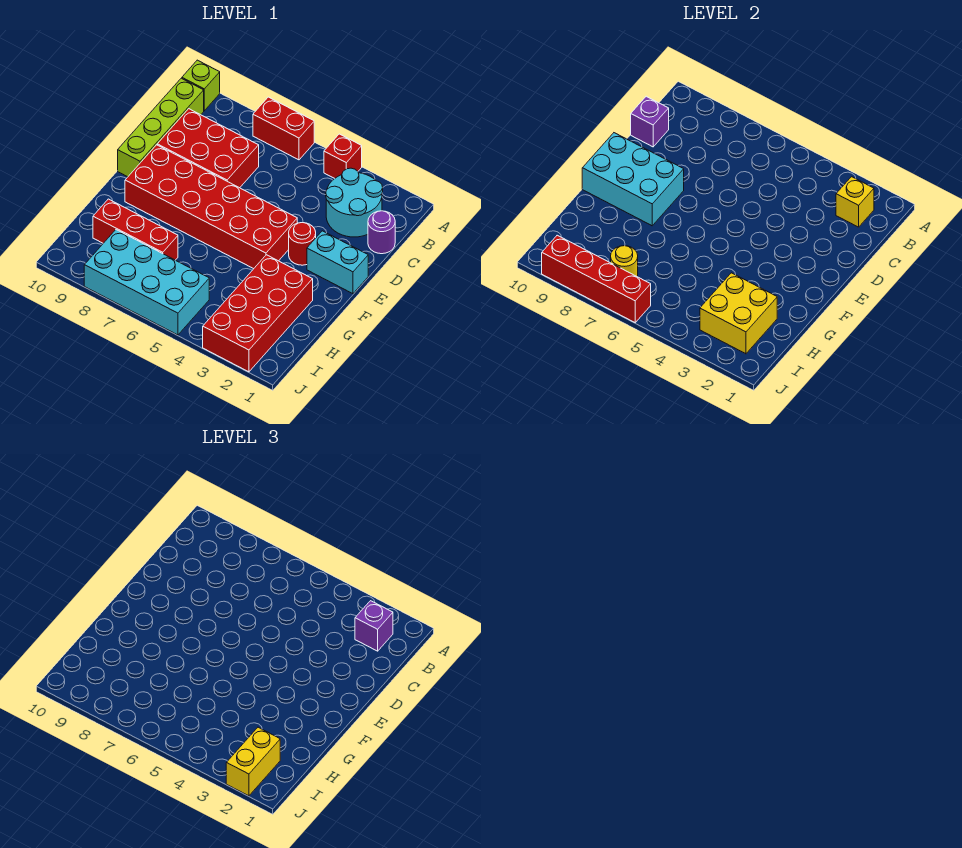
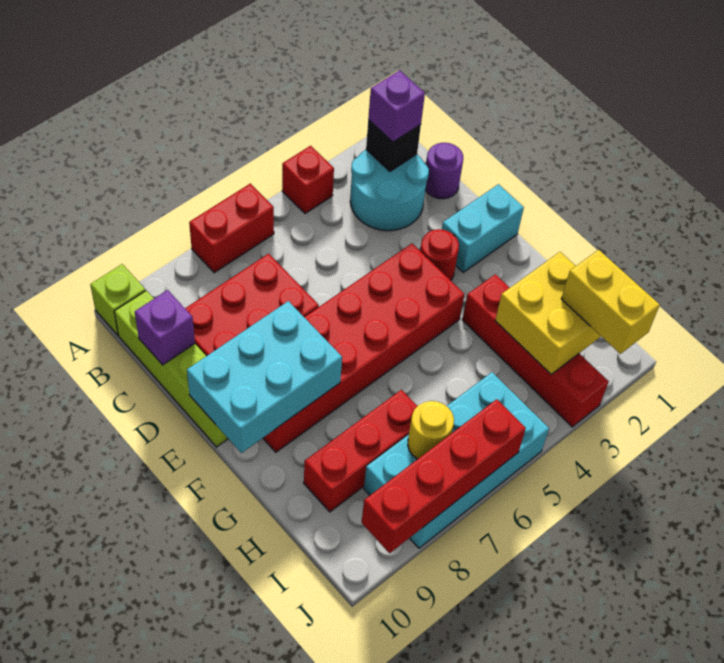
yellow 1x1 brick [836,177,874,227] -> black 1x1 brick [366,120,421,171]
red 2x4 brick [203,255,313,372] -> red 1x4 brick [462,274,609,427]

